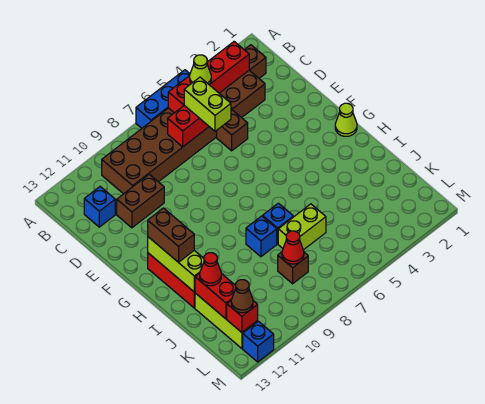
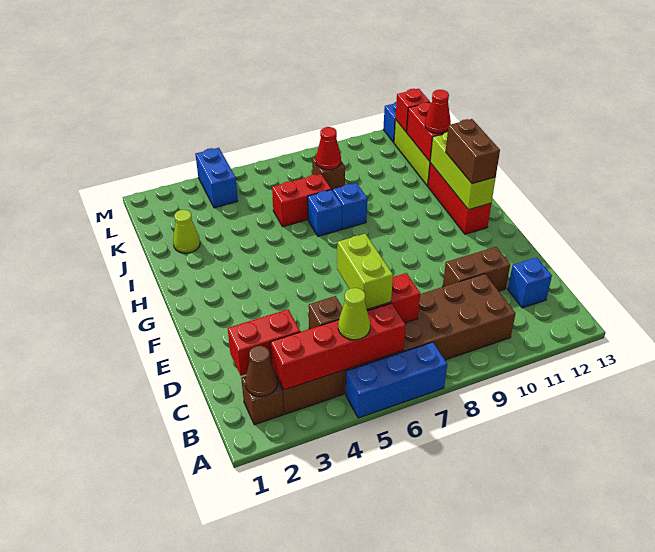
none -> red 1x2 brick [228,309,300,376]
lime 1x1 cone [335,103,357,136] -> lime 1x1 cone moved to [173,210,200,253]
lime 1x2 brick [278,204,326,250] -> red 1x2 brick [272,174,331,227]
none -> blue 1x2 brick [195,148,238,208]
brown 1x1 cone [231,280,253,313] -> brown 1x1 cone moved to [245,346,278,397]

